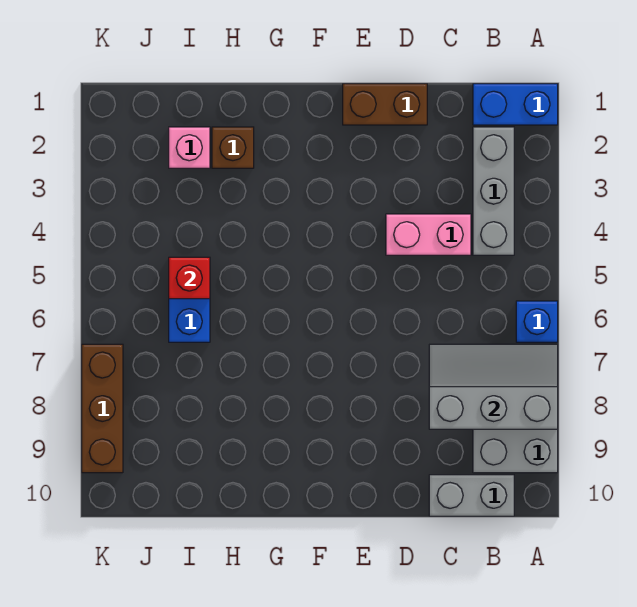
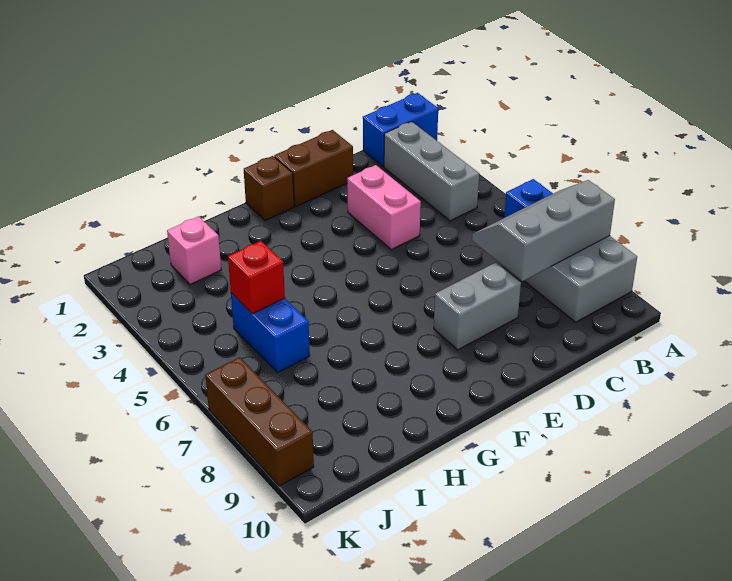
grey 1x2 brick [429,475,514,516] -> grey 1x2 brick moved to [434,263,521,350]
pink 1x2 brick [386,214,471,255] -> pink 1x2 brick turned to [347,165,421,250]
brown 1x1 brick [212,127,254,168] -> brown 1x1 brick moved to [244,156,294,221]

